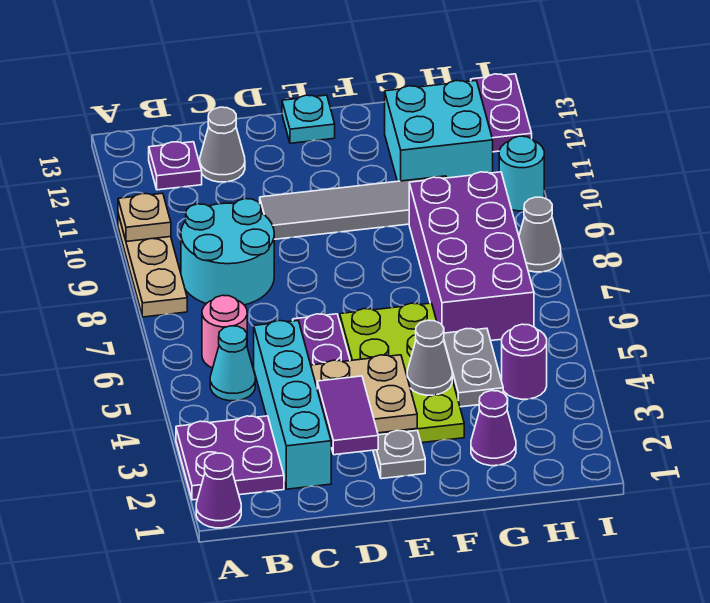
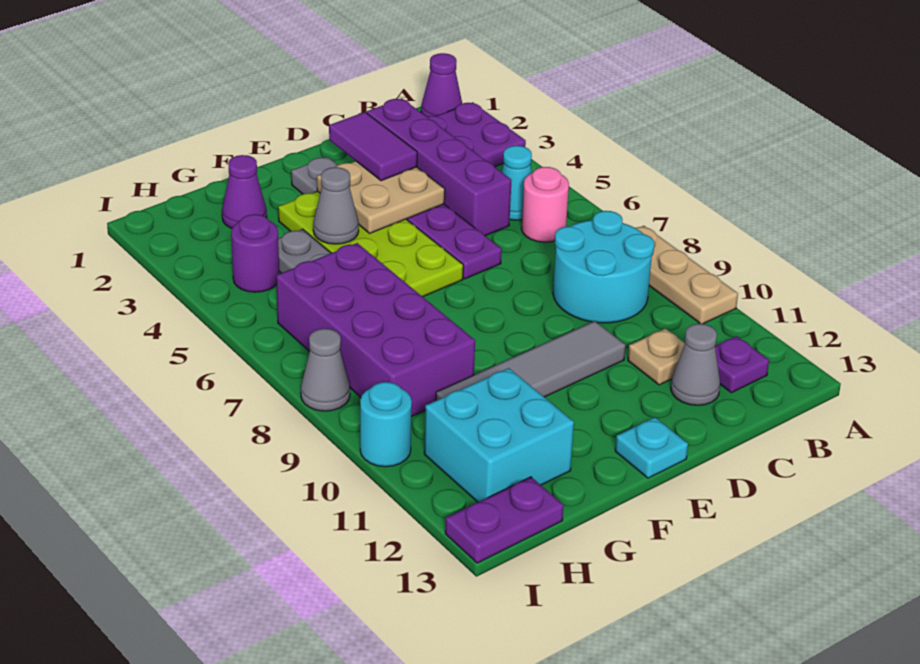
tan 1x1 plate [118,193,171,242] -> tan 1x1 plate moved to [628,329,685,385]
cyan 1x4 brick [254,321,331,489] -> purple 1x4 brick [367,98,511,236]
purple 1x2 plate [471,74,532,152] -> purple 1x2 plate turned to [445,477,564,563]

